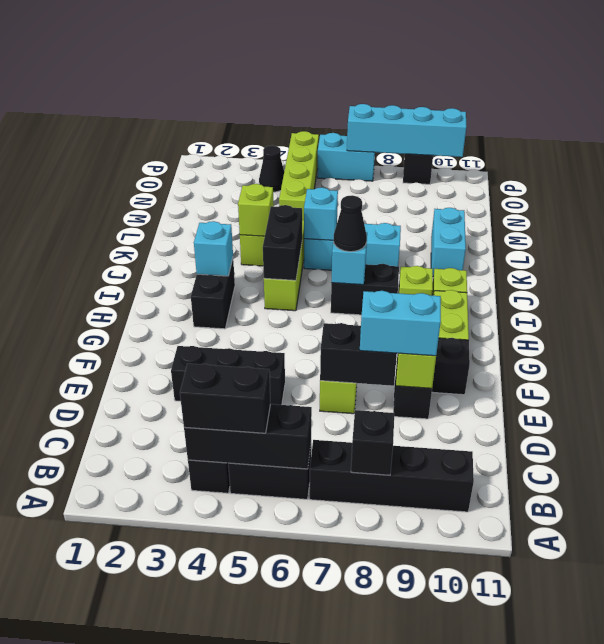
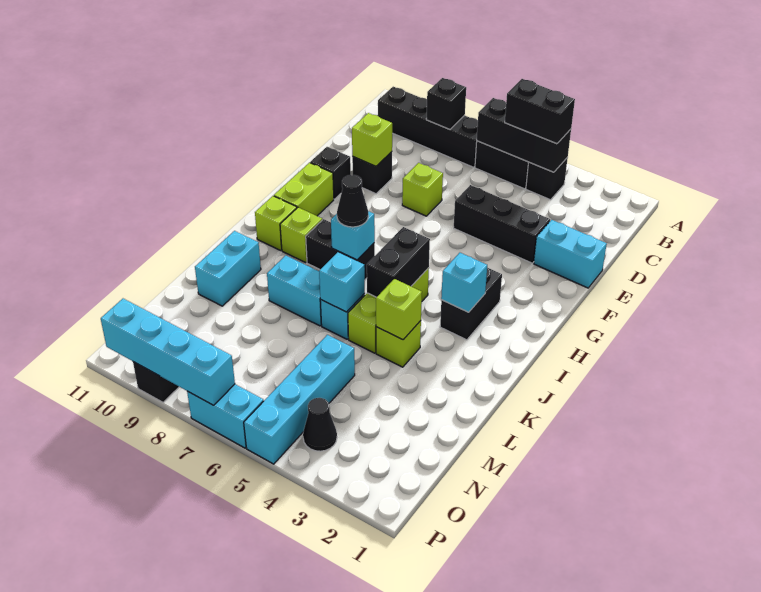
black 1x2 brick [320,323,397,386] -> none
cyan 1x2 brick [360,291,441,356] -> cyan 1x2 brick moved to [534,220,607,288]
lime 1x4 brick [279,131,319,220] -> cyan 1x4 brick [244,335,355,464]

